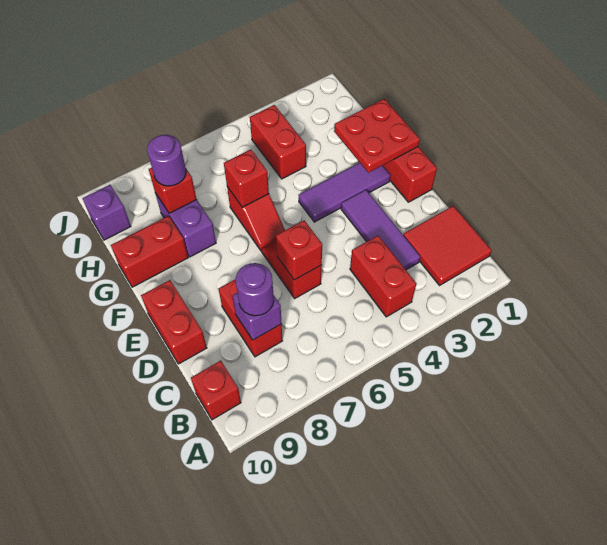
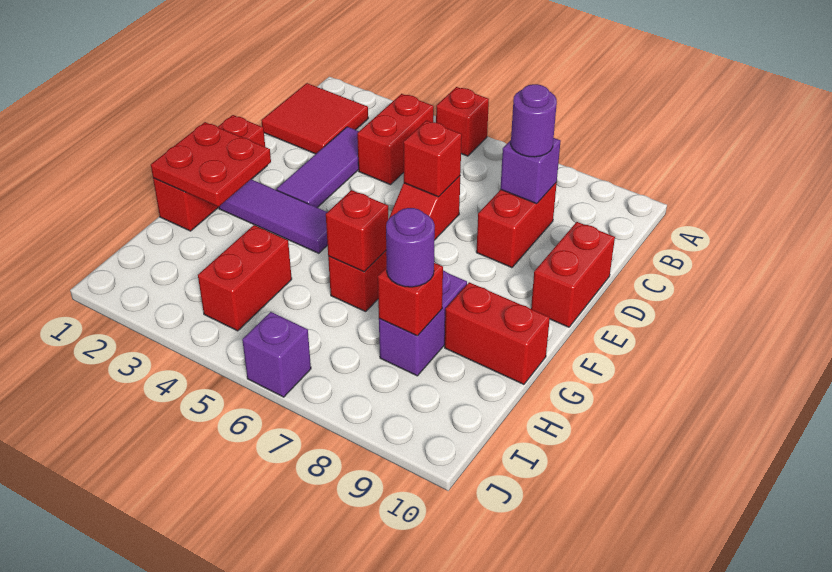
red 1x1 brick [191,361,241,420] -> red 1x1 brick moved to [436,87,489,156]
purple 1x1 brick [83,185,131,240] -> purple 1x1 brick moved to [242,312,311,397]

